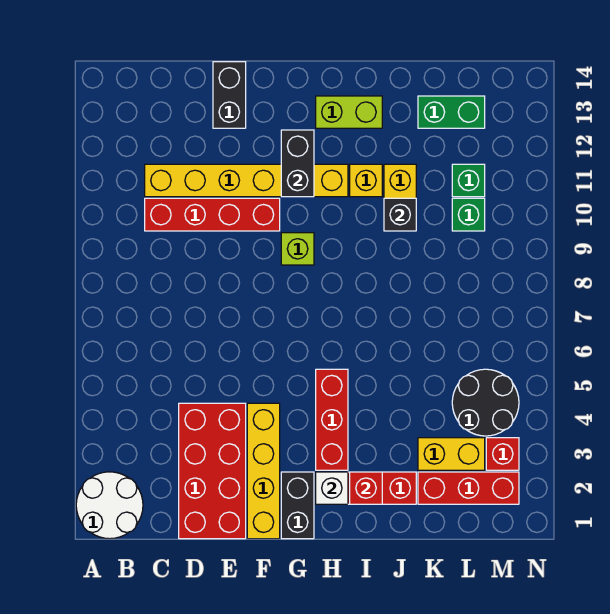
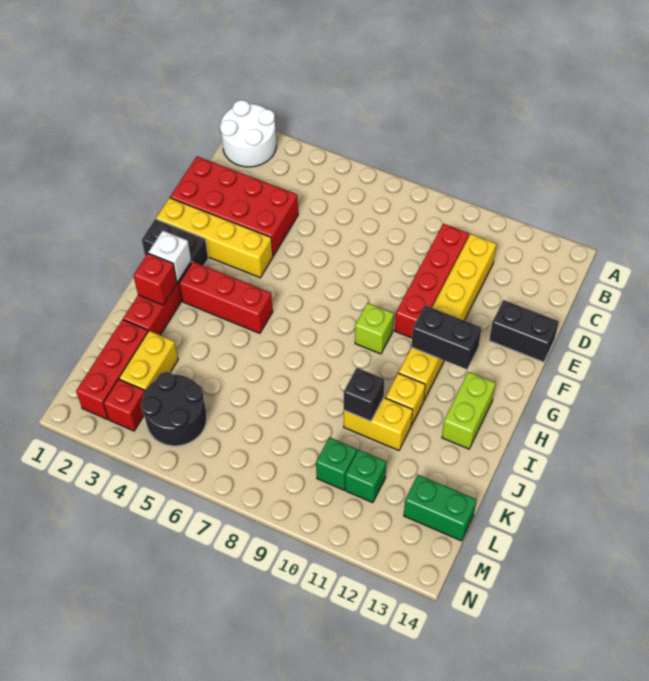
green 1x2 brick [418,96,485,128] -> green 1x2 brick turned to [404,475,477,541]

